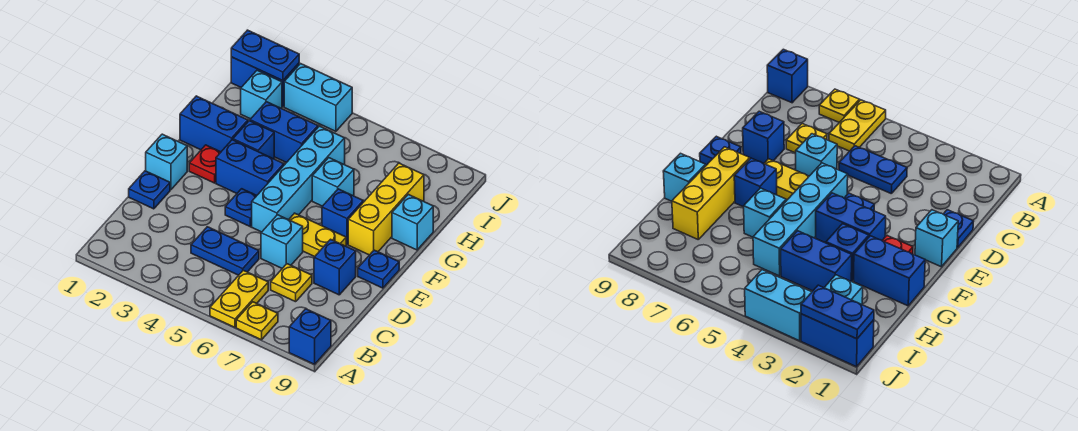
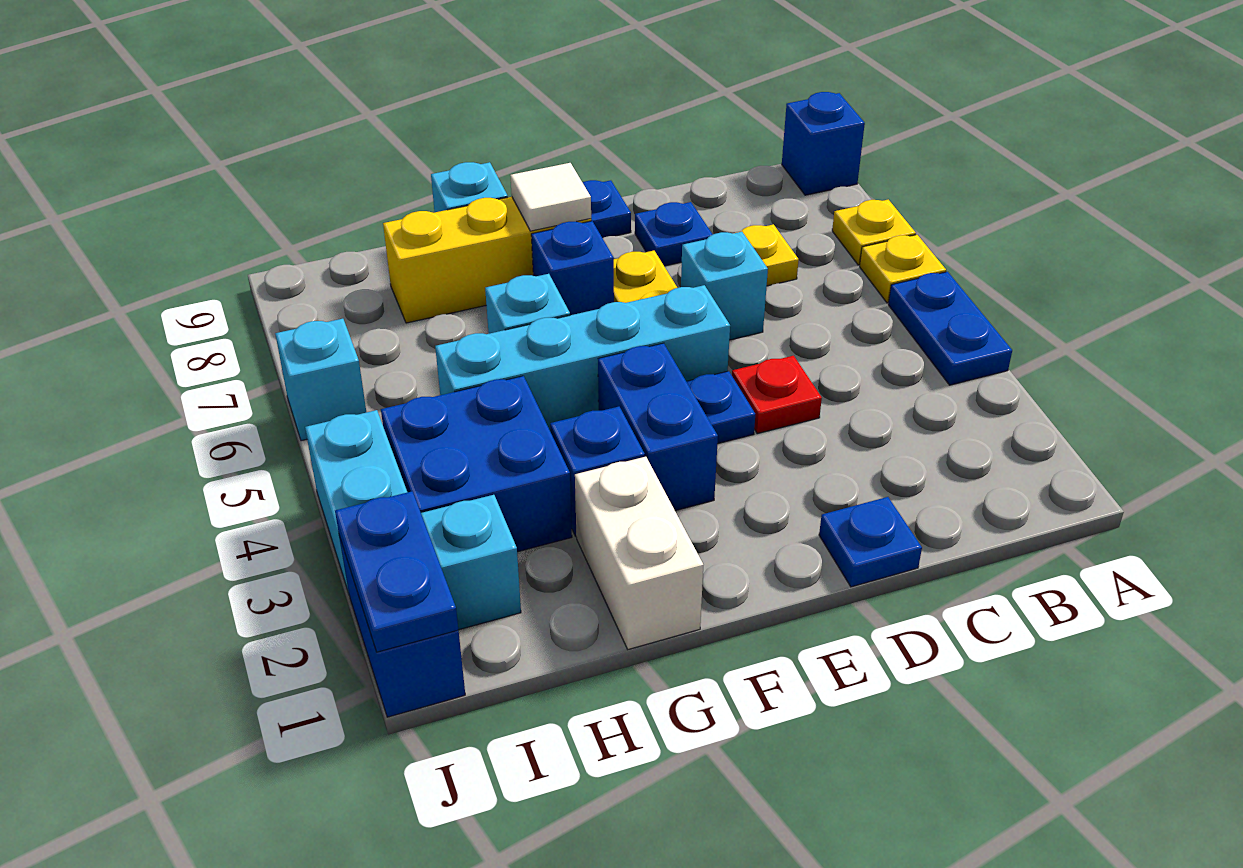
yellow 1x2 plate [210,270,268,327] -> yellow 1x1 plate [860,235,946,303]
blue 1x2 plate [191,227,259,275] -> blue 1x2 plate moved to [888,272,1012,385]
blue 1x1 brick [314,239,356,295] -> blue 1x1 plate [635,202,713,266]
cyan 1x1 brick [146,134,187,190] -> cyan 1x1 brick moved to [275,319,366,441]
red 1x1 plate [189,145,221,183] -> red 1x1 plate moved to [732,356,822,434]
none -> white 1x1 tile [510,163,591,231]
blue 1x2 brick [180,96,248,152] -> white 1x2 brick [575,457,703,649]
blue 1x2 brick [250,102,318,163] -> blue 2x2 brick [381,376,572,552]

